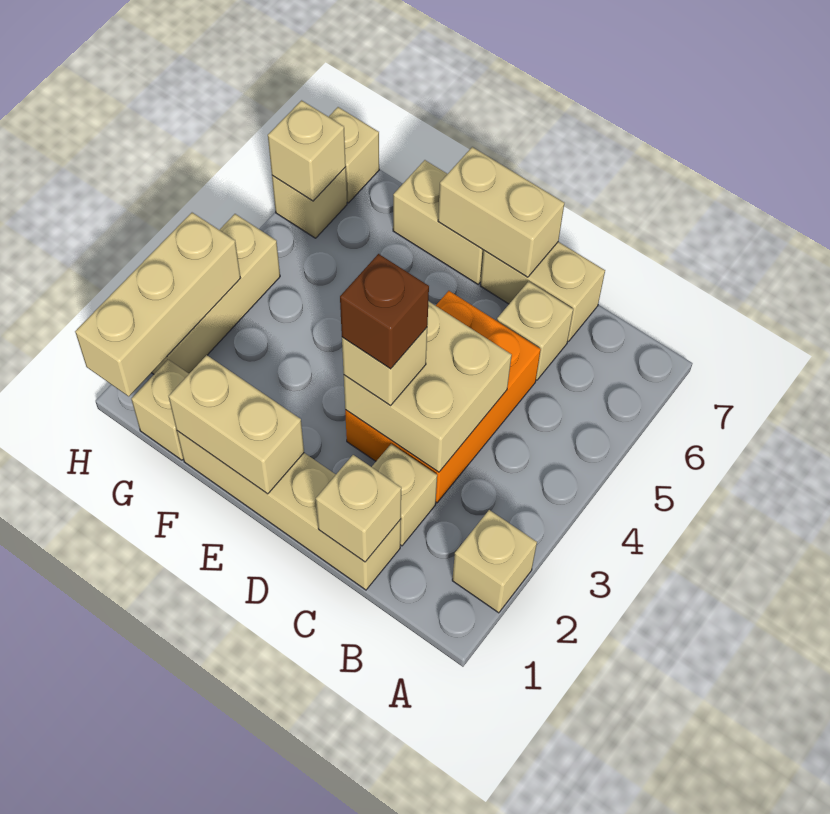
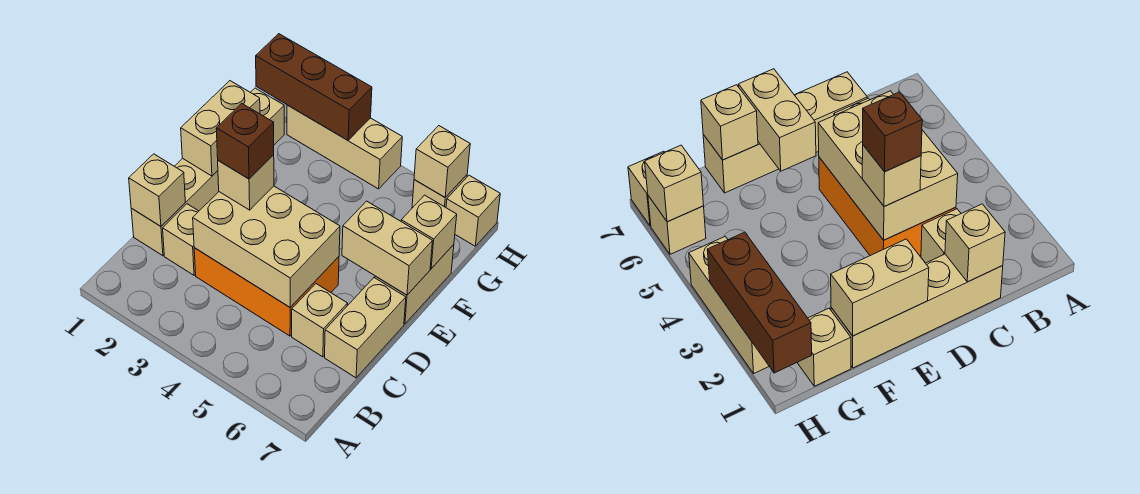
tan 1x1 brick [452,510,537,613] -> tan 1x1 brick moved to [401,195,457,269]
tan 2x2 brick [344,301,512,472] -> tan 2x3 brick [193,186,340,307]
tan 1x2 brick [438,147,564,277] -> tan 1x2 brick turned to [342,201,432,295]
tan 1x3 brick [75,213,240,396] -> brown 1x3 brick [256,34,372,140]

